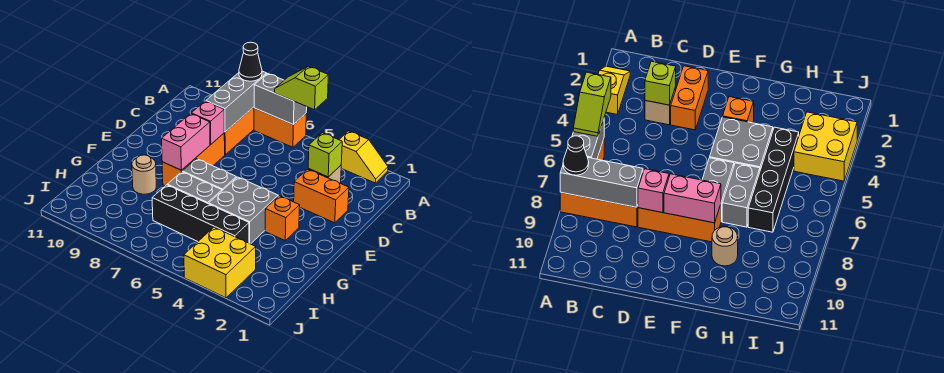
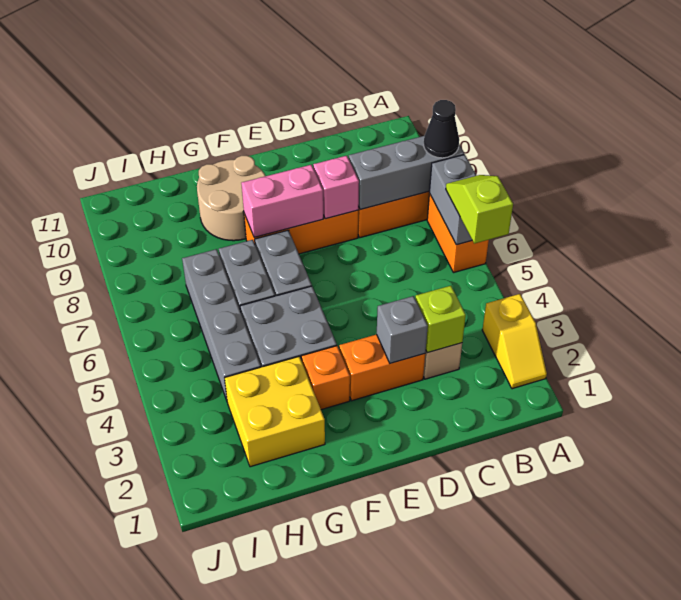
orange 1x2 brick [294,169,349,223] -> orange 1x2 brick turned to [339,334,425,401]
none -> grey 1x1 brick [377,296,428,363]
tan 1x1 round brick [132,155,156,194] -> tan 2x2 round brick [197,156,265,241]
black 1x4 brick [152,185,249,243] -> grey 1x4 brick [182,249,261,400]
yellow 2x2 brick [184,227,256,298] -> yellow 2x2 brick moved to [225,357,325,467]

